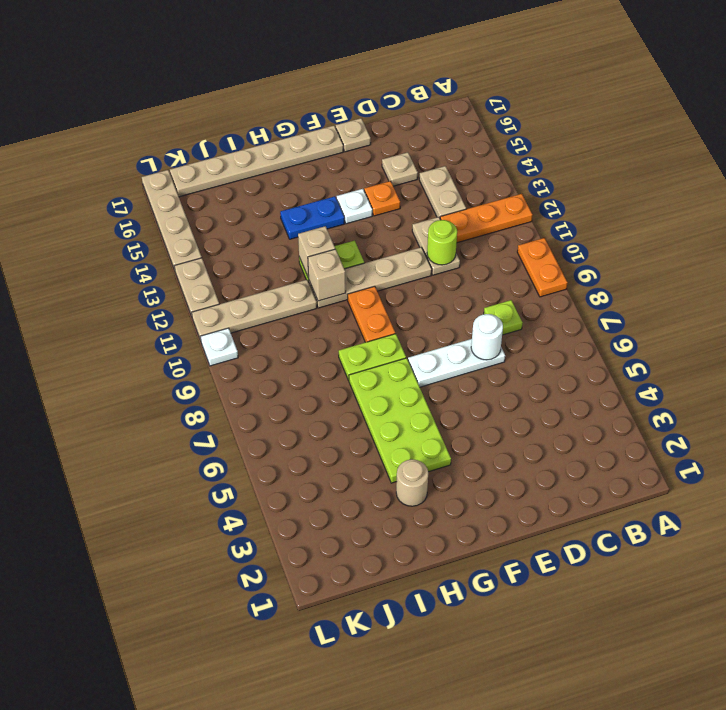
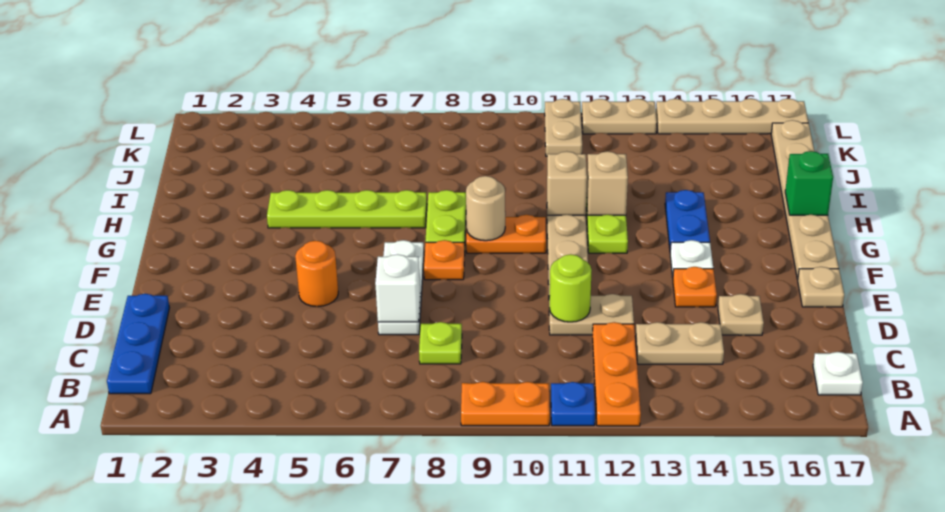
none -> blue 1x1 plate [551,382,595,426]
none -> blue 1x3 plate [107,294,169,394]
white 1x1 round brick [471,314,503,360] -> white 1x1 brick [375,254,420,322]
none -> orange 1x1 round brick [295,241,338,307]
none -> orange 1x1 plate [424,240,465,280]
lime 2x4 plate [349,358,451,483] -> lime 1x4 plate [267,190,427,228]
tan 1x1 round brick [396,459,428,506] -> tan 1x1 round brick moved to [466,176,505,241]
none -> green 1x1 brick [785,151,833,215]
tan 1x4 plate [192,280,317,341] -> tan 1x2 plate [545,99,582,156]
white 1x1 plate [200,328,238,366] -> white 1x1 plate moved to [813,352,863,395]

